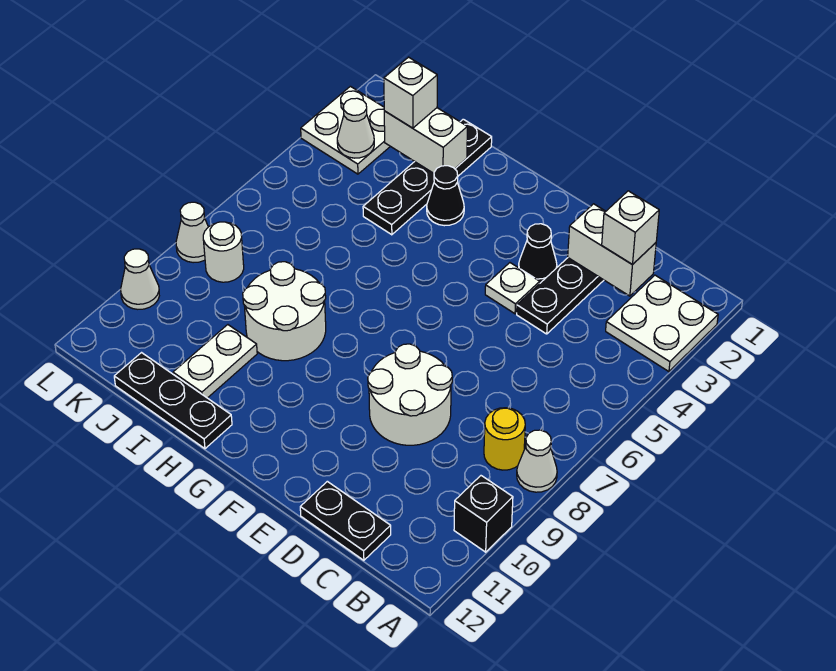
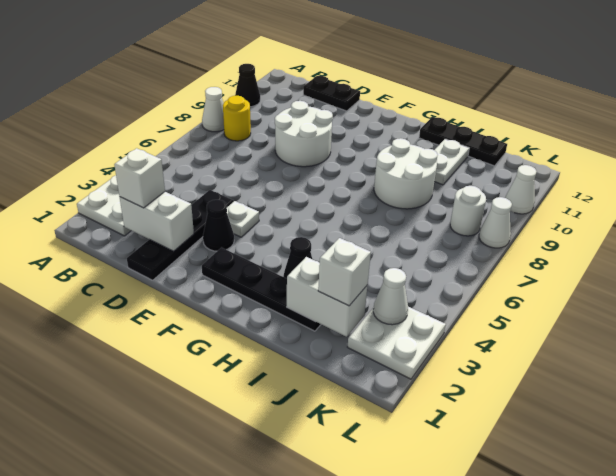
black 1x1 brick [454,476,513,552] -> black 1x1 cone [235,64,260,107]
black 1x4 plate [363,119,492,235] -> black 1x4 plate turned to [202,248,321,331]

